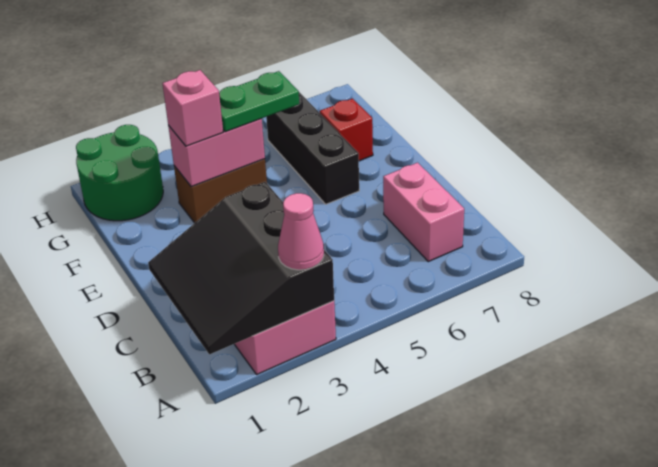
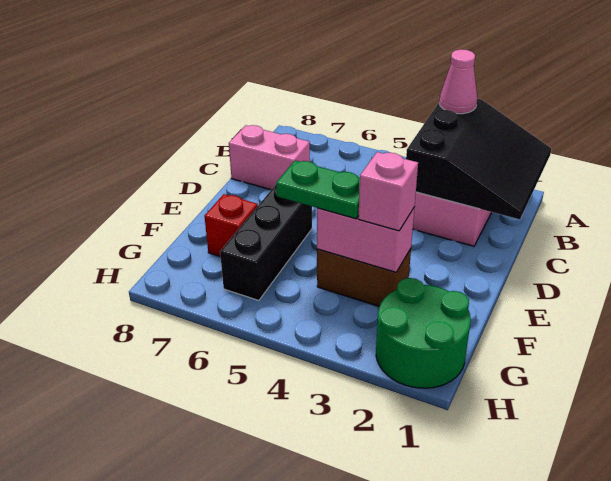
pink 1x2 brick [383,163,464,262] -> pink 1x2 brick turned to [229,125,310,190]

